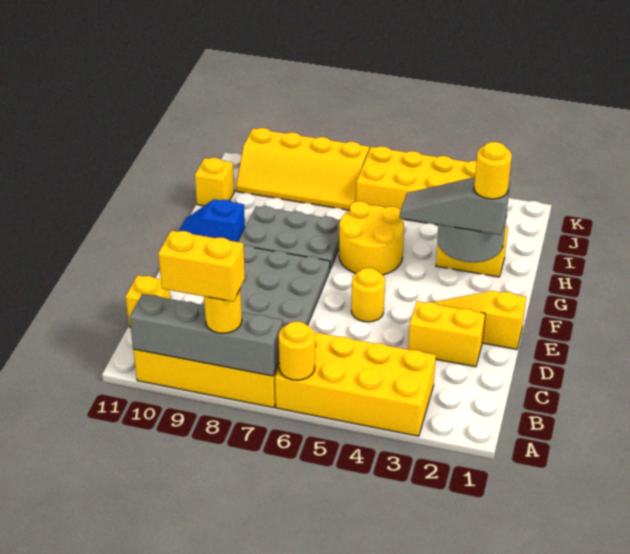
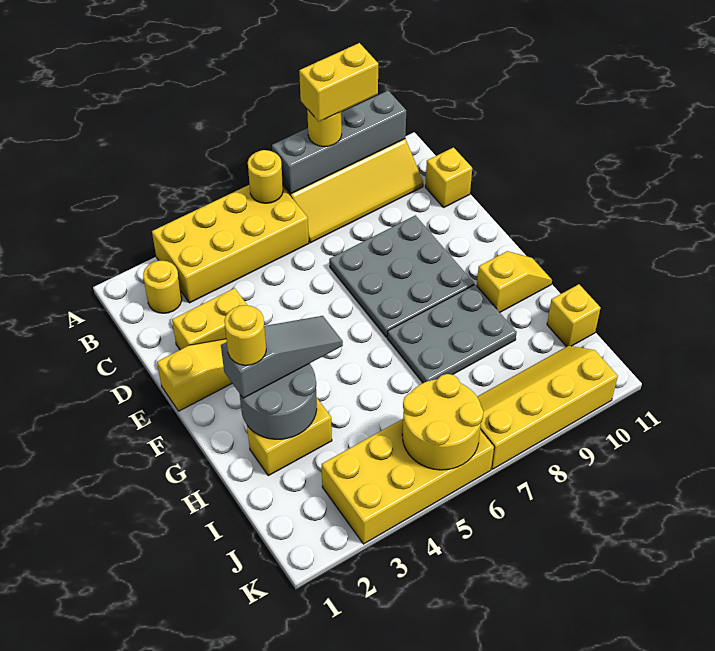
yellow 1x1 round brick [351,268,385,322] -> yellow 1x1 round brick moved to [143,261,182,313]
yellow 2x2 round brick [339,201,404,275] -> yellow 2x2 round brick moved to [402,374,483,470]
blue 1x2 slope [179,199,245,242] -> yellow 1x2 slope [477,251,552,312]

